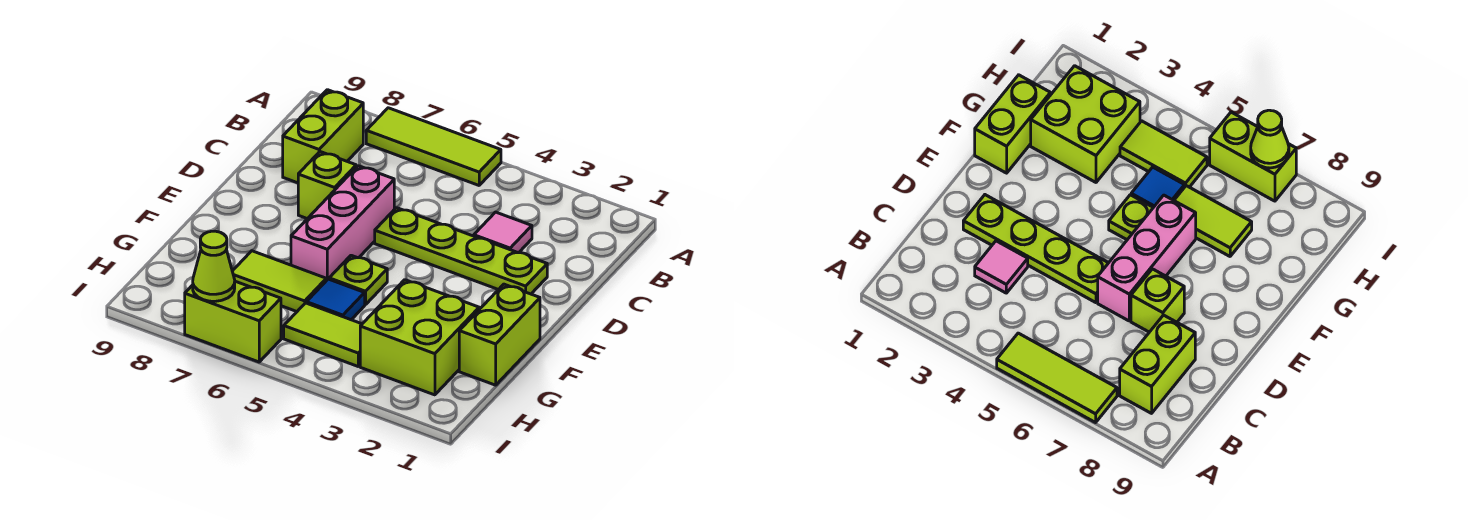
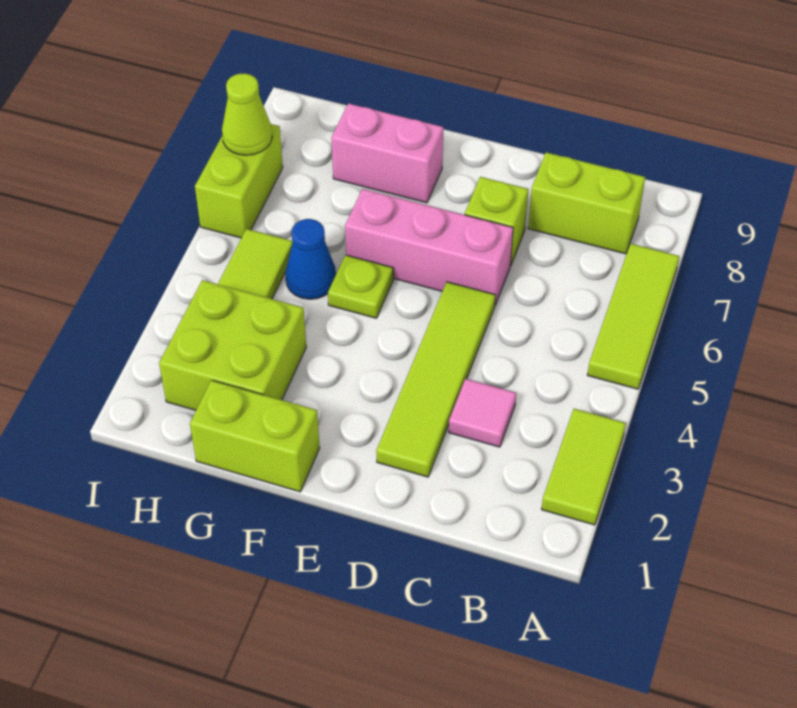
lime 1x4 plate [375,208,547,294] -> lime 1x4 tile [376,282,495,477]
none -> pink 1x2 brick [331,104,444,203]
blue 1x1 tile [307,279,365,320] -> blue 1x1 cone [285,219,336,299]
lime 1x2 tile [232,251,326,312] -> lime 1x2 tile moved to [542,409,626,525]

